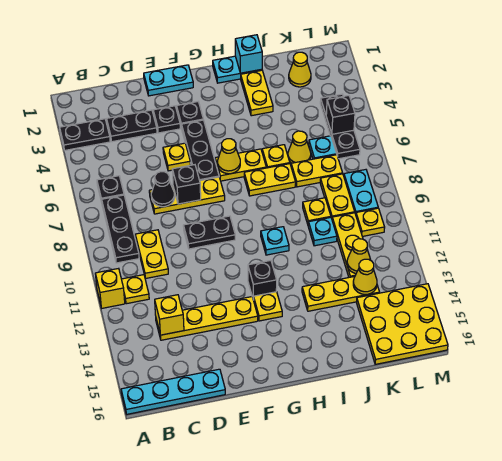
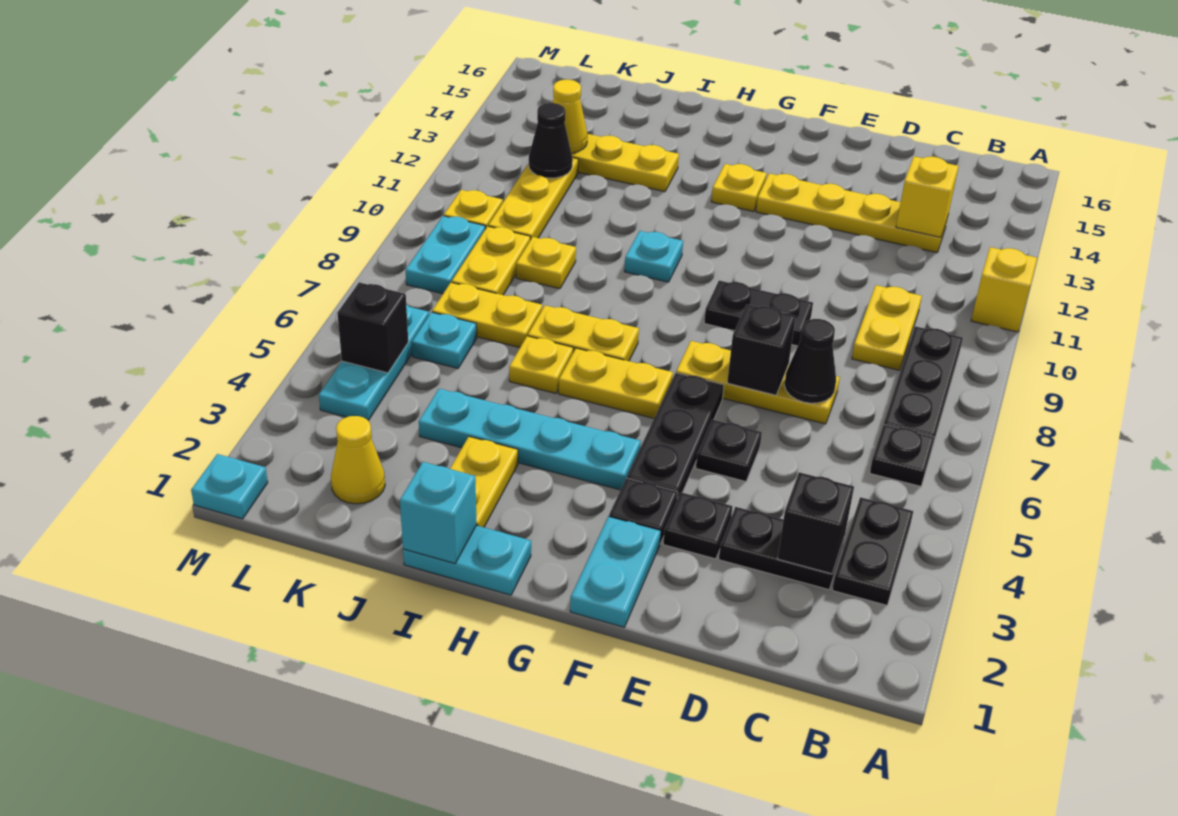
black 1x2 plate [60,119,110,150] -> black 1x2 plate turned to [832,497,913,605]
cyan 1x4 plate [121,369,225,414] -> cyan 1x4 plate moved to [419,389,641,490]
yellow 1x1 plate [122,275,149,304] -> none
cyan 1x2 plate [144,65,193,96] -> cyan 1x2 plate turned to [570,516,661,627]
yellow 1x1 plate [163,143,190,171] -> black 1x1 plate [696,420,762,482]
yellow 1x1 cone [218,139,240,174] -> none
black 1x1 brick [248,260,277,300] -> black 1x1 brick moved to [778,472,854,574]
yellow 1x1 cone [288,131,311,163] -> none
cyan 1x1 plate [308,217,337,246] -> cyan 1x1 plate moved to [191,454,268,519]
yellow 1x1 cone [347,239,371,274] -> black 1x1 cone [529,103,573,178]
yellow 3x3 plate [357,284,448,364] -> none
black 1x3 plate [320,94,360,159] -> cyan 1x3 plate [319,305,429,421]

